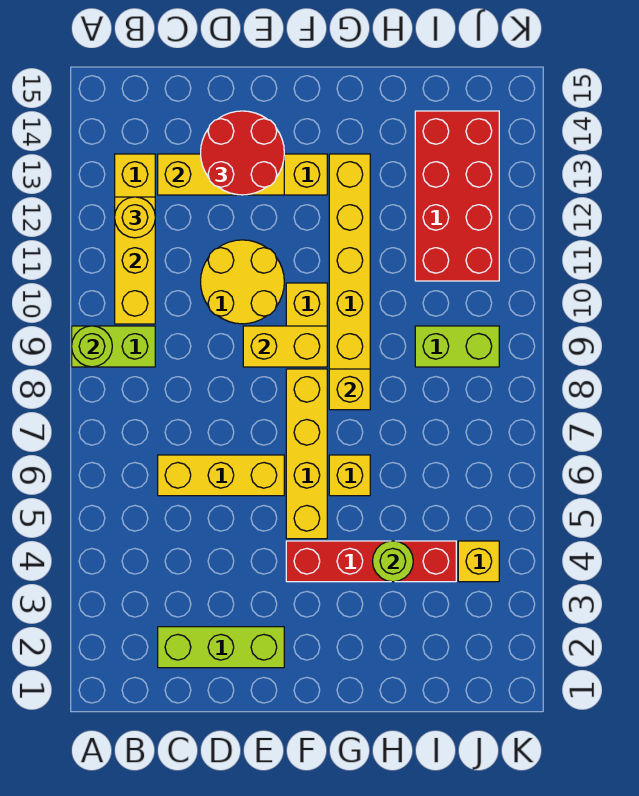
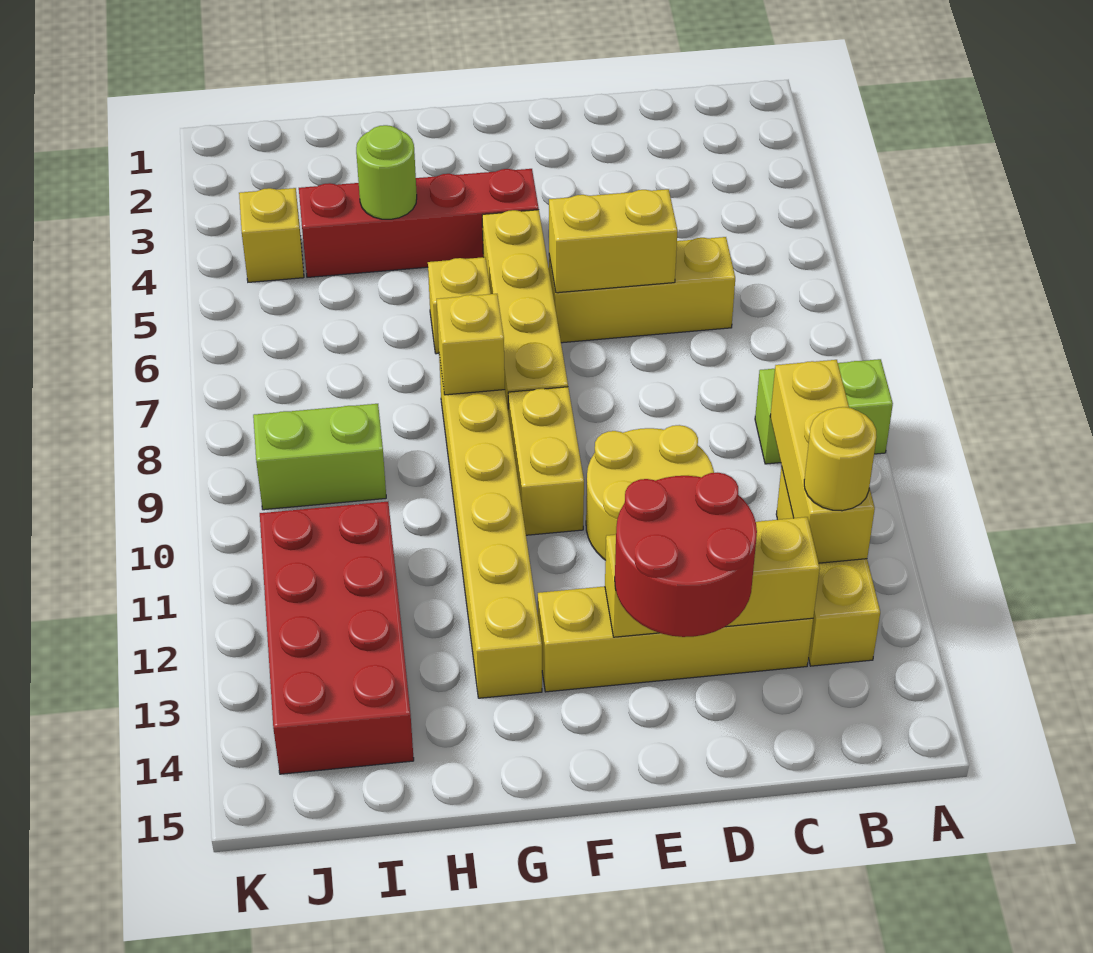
lime 1x1 round brick [72,326,112,367] -> none
lime 1x3 brick [158,627,284,668] -> none
yellow 1x2 brick [243,326,327,367] -> yellow 1x2 brick moved to [549,189,678,293]

